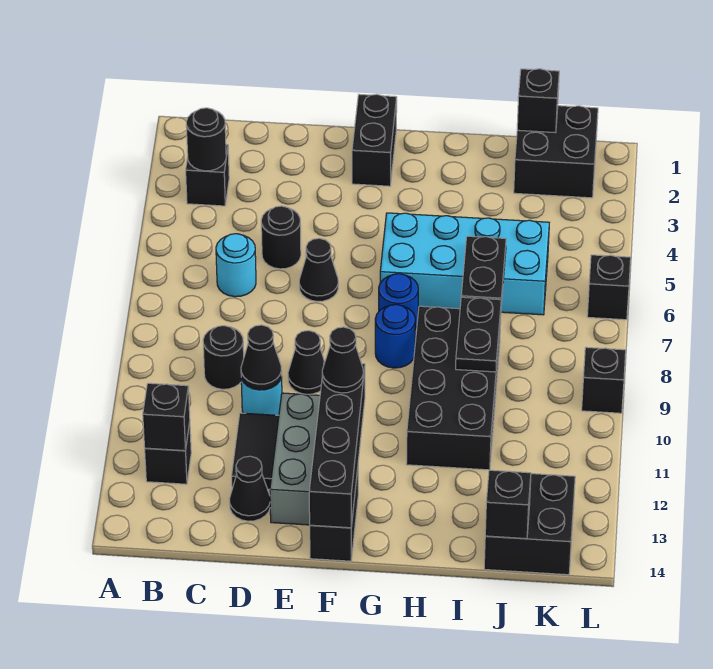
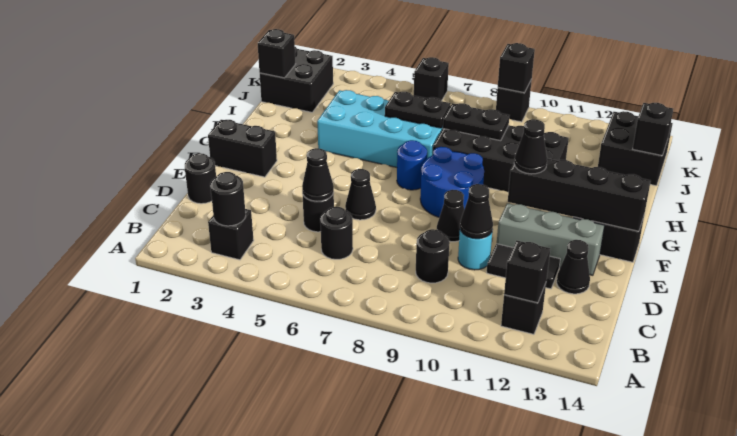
cyan 1x1 round brick [216,234,256,297] -> black 1x1 round brick [320,207,353,259]
none -> black 1x1 round brick [185,153,216,204]
none -> black 1x1 cone [302,148,334,201]
cyan 2x4 brick [380,213,549,315] -> cyan 2x4 brick turned to [317,90,443,167]
blue 1x1 round brick [375,304,415,368] -> blue 2x2 round brick [420,147,484,217]
none -> black 1x1 brick [498,43,535,93]

